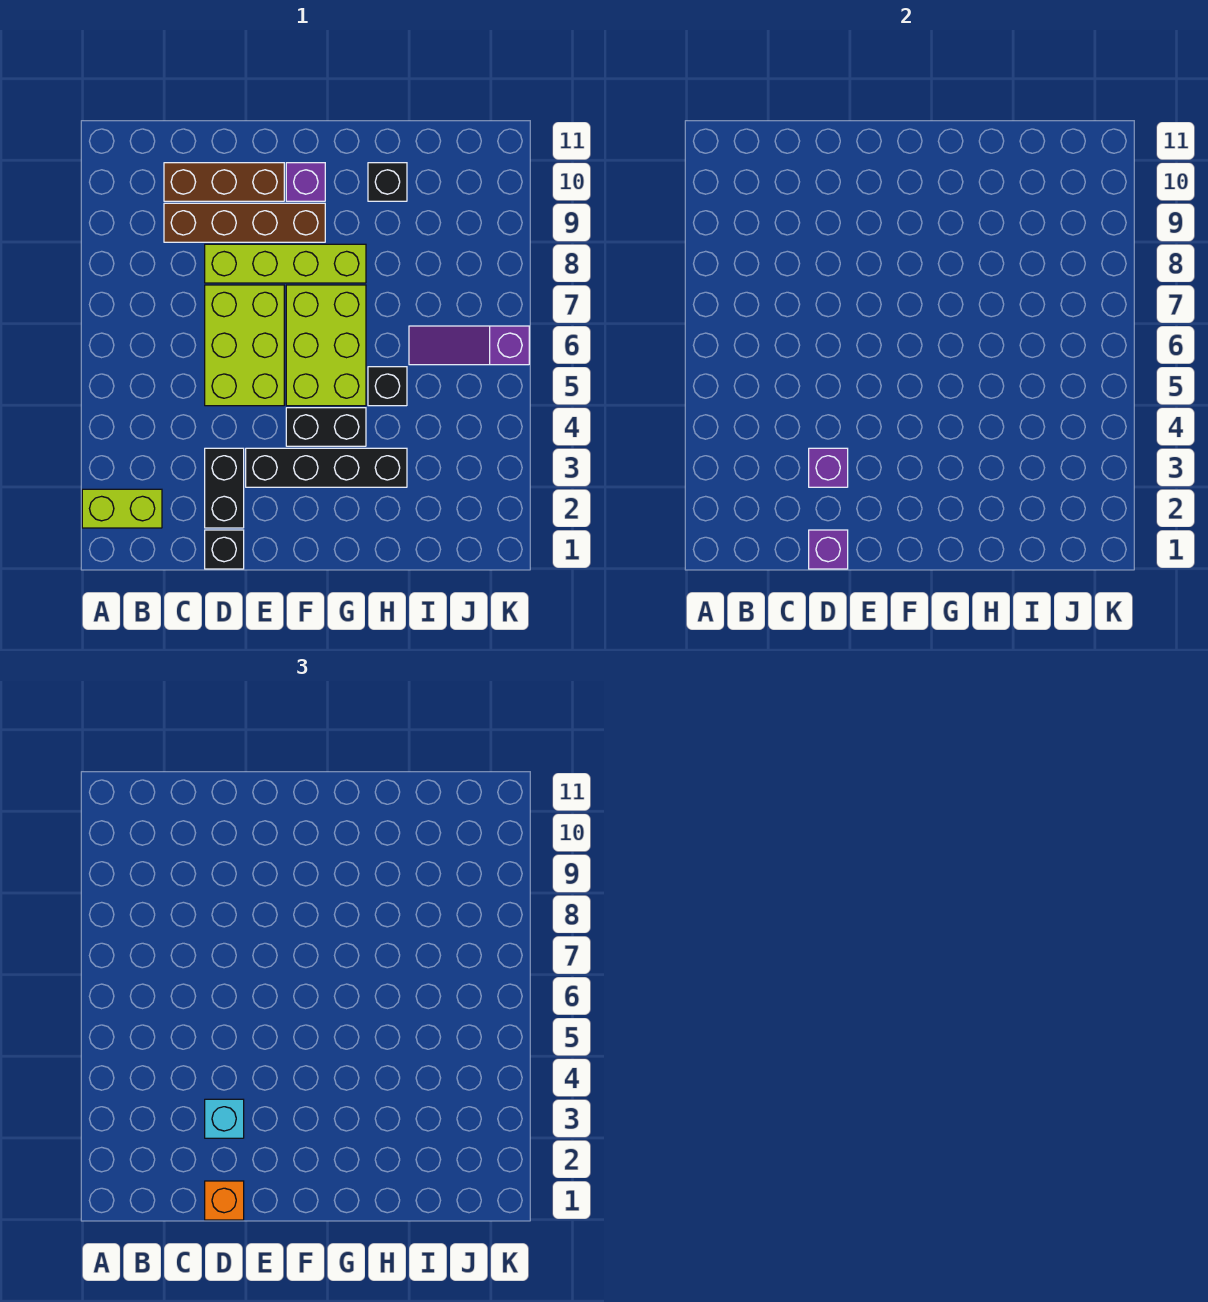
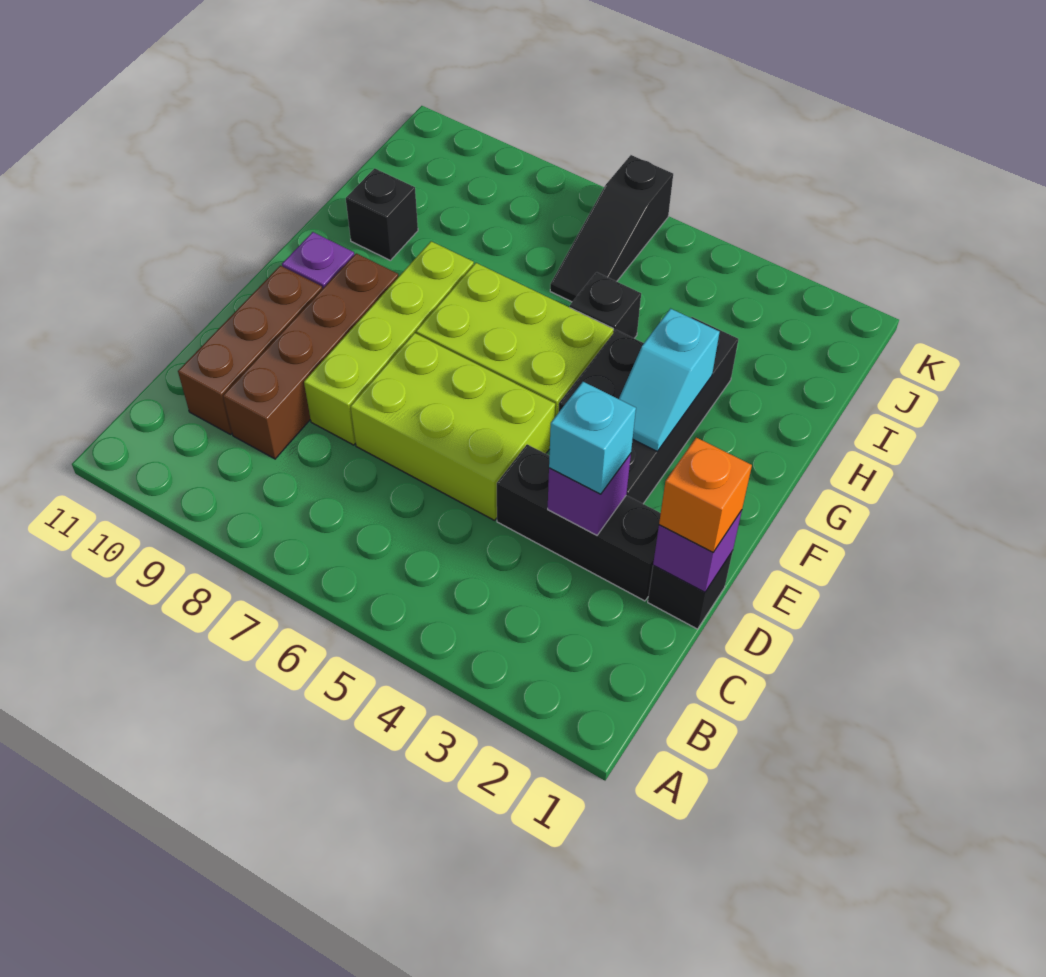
lime 1x2 brick [82,489,162,528] -> none
black 1x2 brick [205,448,244,528] -> black 1x3 brick [497,444,661,601]
none -> cyan 1x2 slope [619,309,720,451]
purple 1x3 slope [409,326,529,365] -> black 1x3 slope [550,155,673,302]

